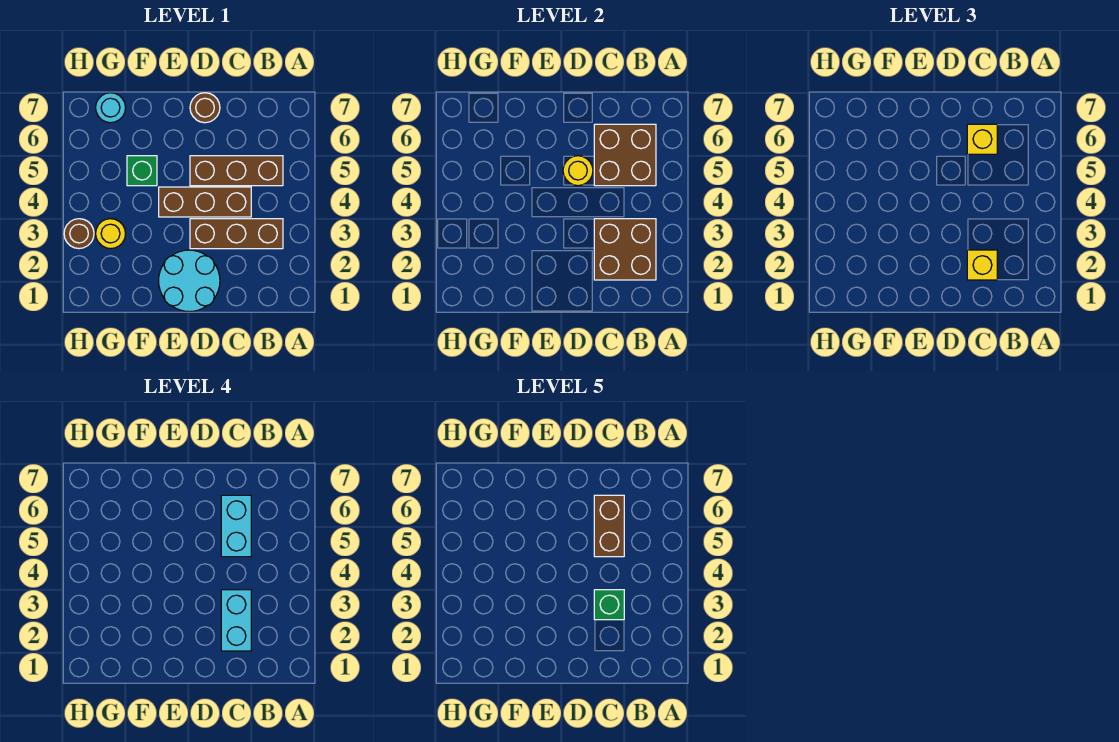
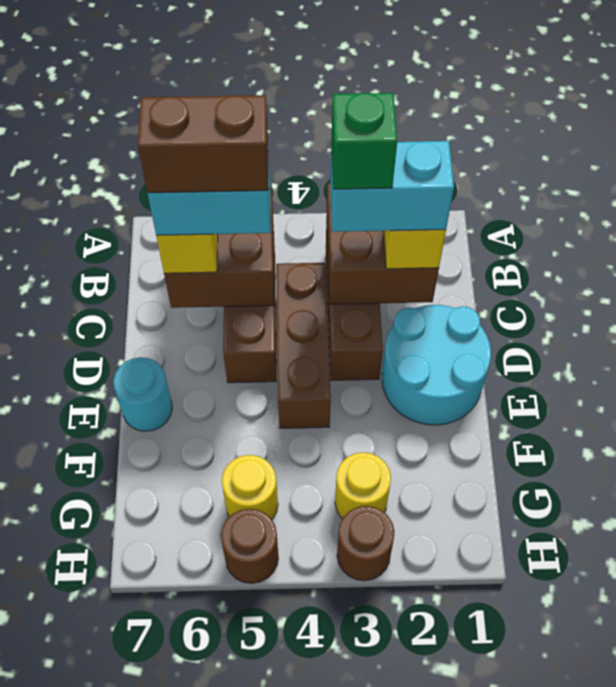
yellow 1x1 round brick [563,156,593,186] -> yellow 1x1 round brick moved to [222,455,278,519]
brown 1x1 round brick [190,93,220,123] -> brown 1x1 round brick moved to [221,509,278,583]
green 1x1 brick [127,156,157,186] -> none
cyan 1x1 round brick [96,93,126,123] -> cyan 1x1 round brick moved to [113,357,172,431]

